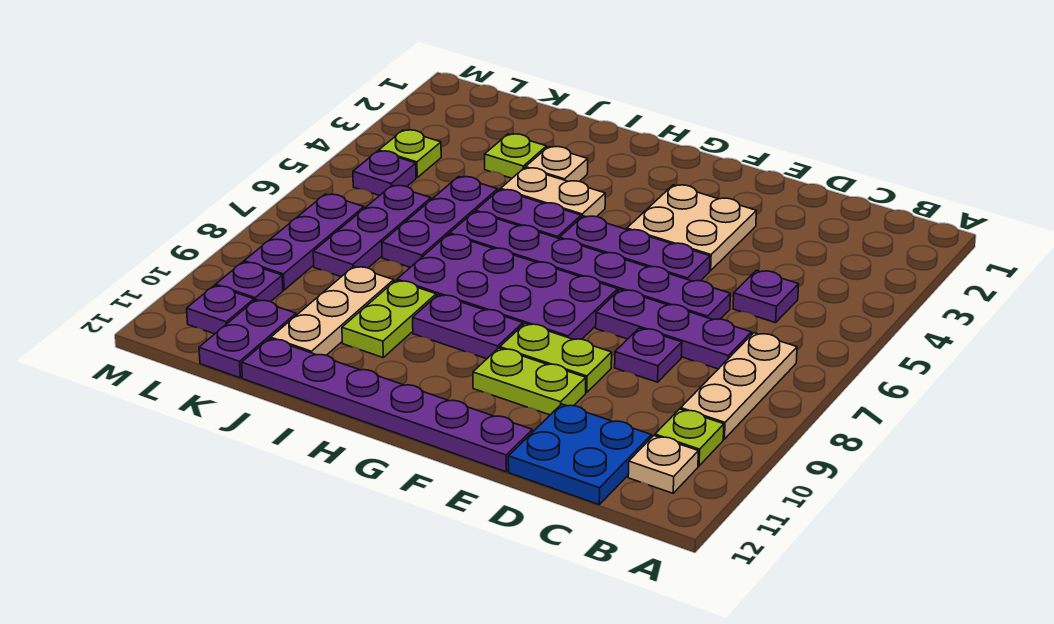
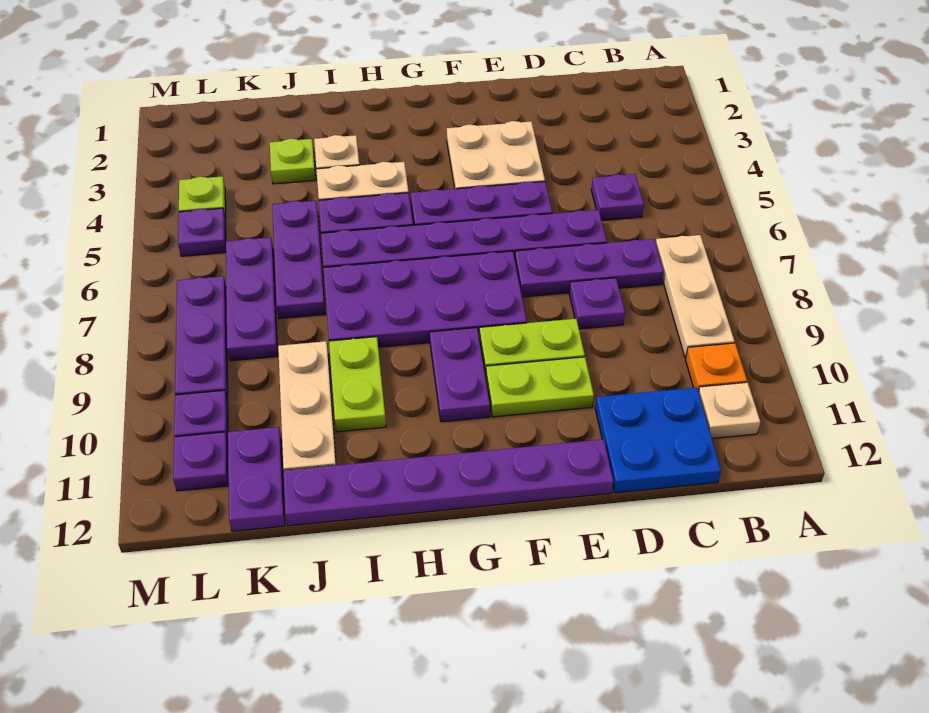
lime 1x1 plate [655,409,724,466] -> orange 1x1 plate [686,343,747,391]
purple 1x2 plate [413,295,523,359] -> purple 1x2 plate turned to [430,328,490,422]

